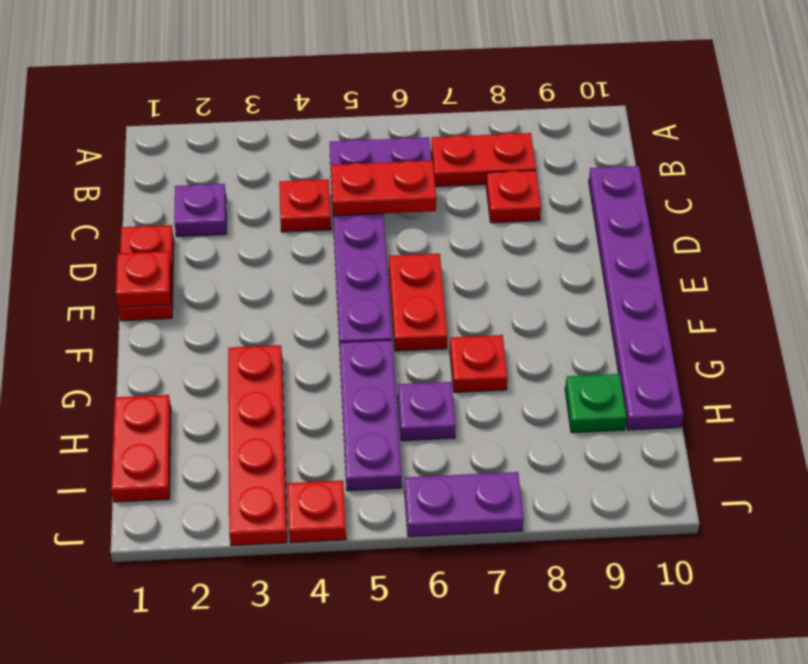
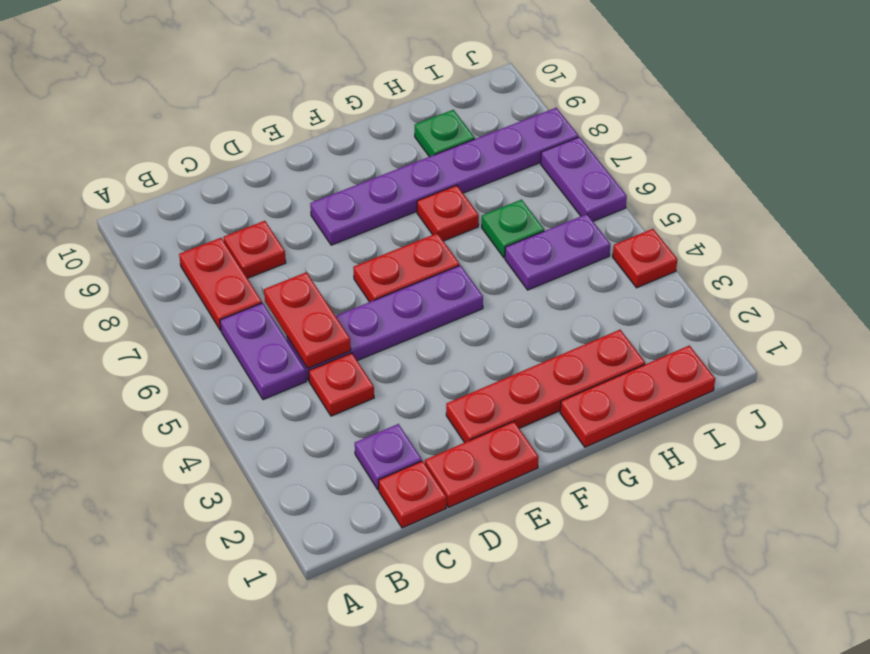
purple 1x6 plate [589,166,683,430] -> purple 1x6 plate moved to [310,108,579,245]
red 1x1 plate [116,251,171,307] -> red 1x1 plate moved to [379,461,447,528]
red 1x4 plate [228,345,287,546] -> red 1x4 plate moved to [446,330,645,443]
purple 1x3 plate [339,340,402,491] -> purple 1x2 plate [505,214,610,290]
red 1x2 plate [111,395,171,502] -> red 1x3 plate [560,346,715,447]
purple 1x1 plate [398,382,456,441] -> green 1x1 plate [482,200,544,258]

